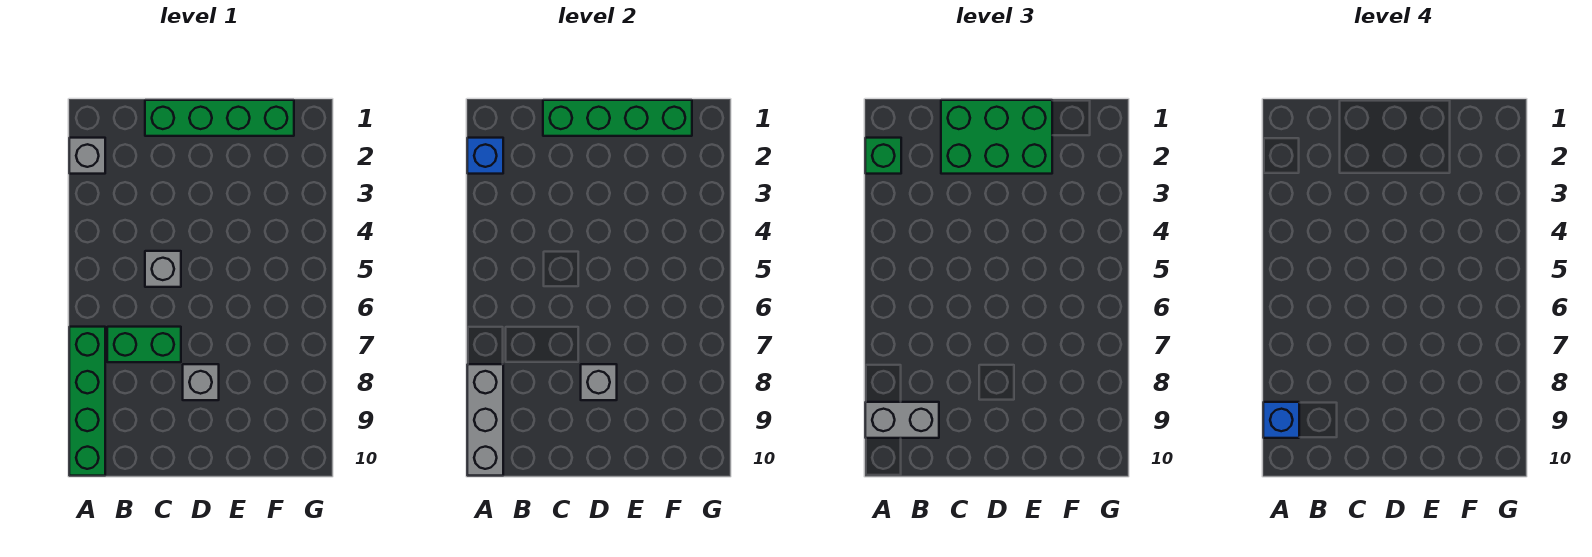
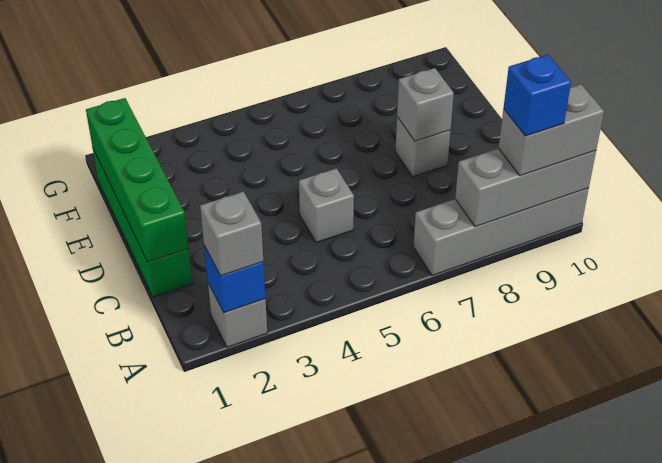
green 1x1 brick [865,138,901,174] -> grey 1x1 brick [200,192,263,276]
green 1x4 brick [69,327,105,476] -> grey 1x4 brick [413,188,589,276]
grey 1x2 brick [865,402,939,438] -> grey 1x2 brick turned to [499,84,604,176]
green 1x2 brick [107,327,181,362] -> none
green 2x3 brick [941,100,1052,174] -> none

